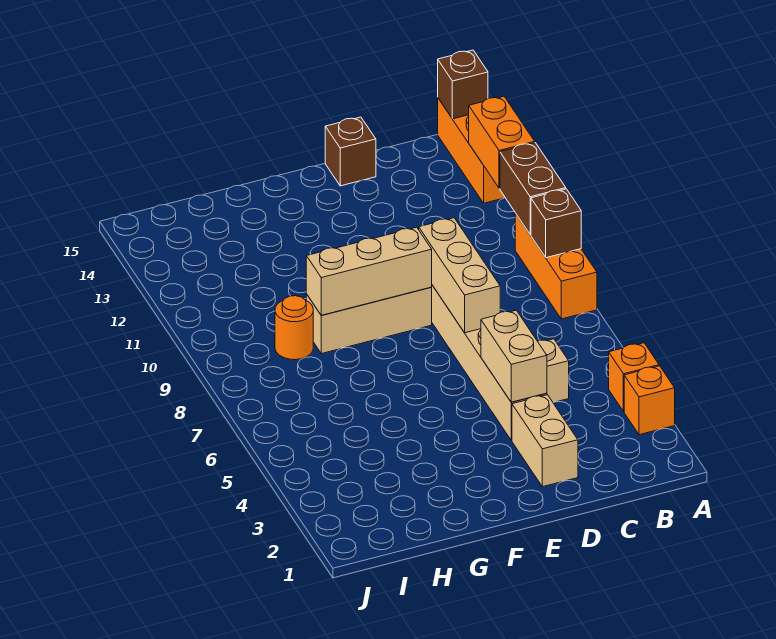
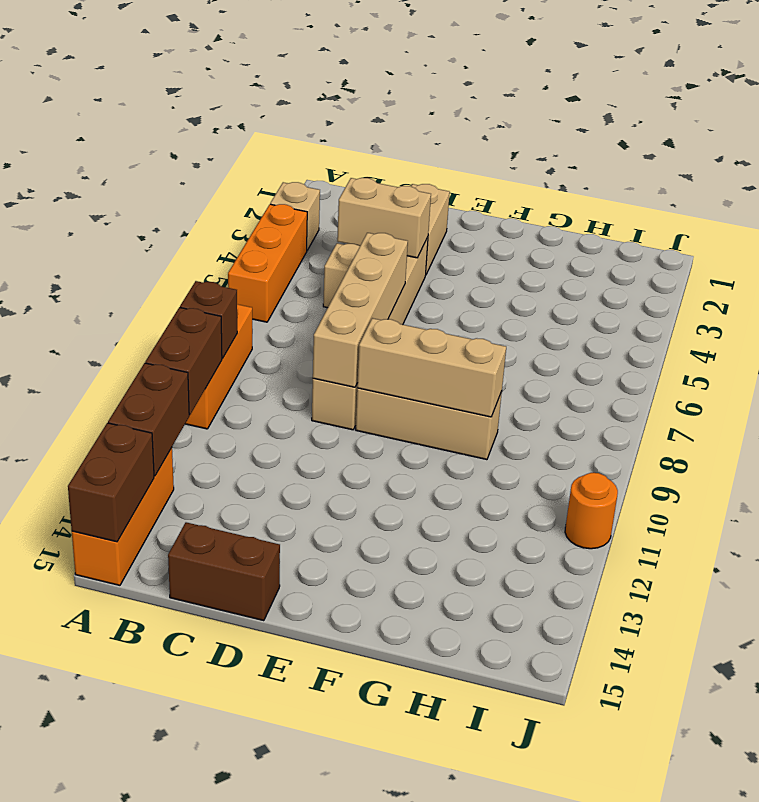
orange 1x1 brick [624,366,675,435] -> tan 1x1 brick [270,182,320,250]
orange 1x1 brick [609,343,659,412] -> orange 1x3 brick [228,204,307,322]
orange 1x2 brick [469,96,535,188] -> brown 1x2 brick [108,363,189,476]
brown 1x1 brick [438,50,488,119] -> brown 1x2 brick [68,423,154,542]
tan 1x2 brick [481,310,547,402] -> tan 1x2 brick turned to [337,178,431,258]
tan 1x3 brick [419,218,500,333] -> tan 1x4 brick [313,233,408,387]
brown 1x1 brick [325,117,376,186] -> brown 1x2 brick [168,522,280,621]
orange 1x1 round brick [275,296,313,360] -> orange 1x1 round brick moved to [565,473,618,549]

